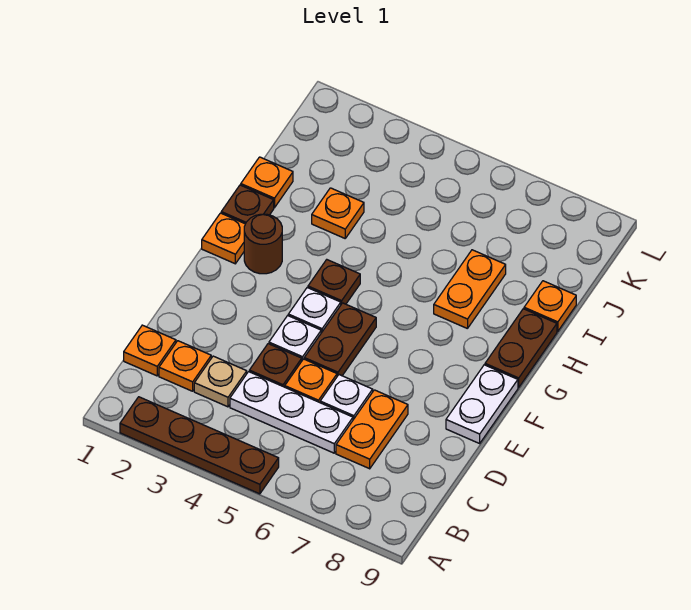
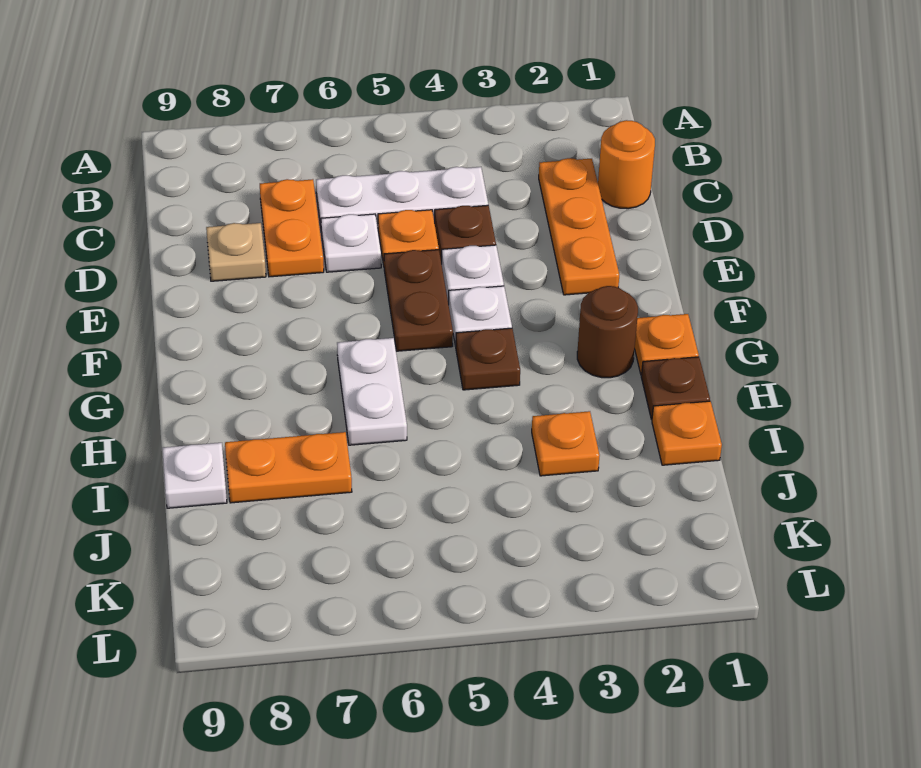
brown 1x4 plate [120,397,279,494] -> none
orange 1x1 plate [124,325,176,376] -> orange 1x1 round brick [598,120,655,209]
orange 1x1 plate [159,341,211,391] -> orange 1x3 plate [539,158,619,295]
tan 1x1 plate [194,356,247,407] -> tan 1x1 plate moved to [206,223,266,281]
white 1x2 plate [446,365,518,443] -> white 1x2 plate moved to [337,338,407,445]
brown 1x2 plate [485,309,557,387] -> none
orange 1x2 plate [434,250,506,329] -> orange 1x2 plate turned to [225,432,352,503]
orange 1x1 plate [524,281,576,331] -> white 1x1 plate [163,443,227,508]

